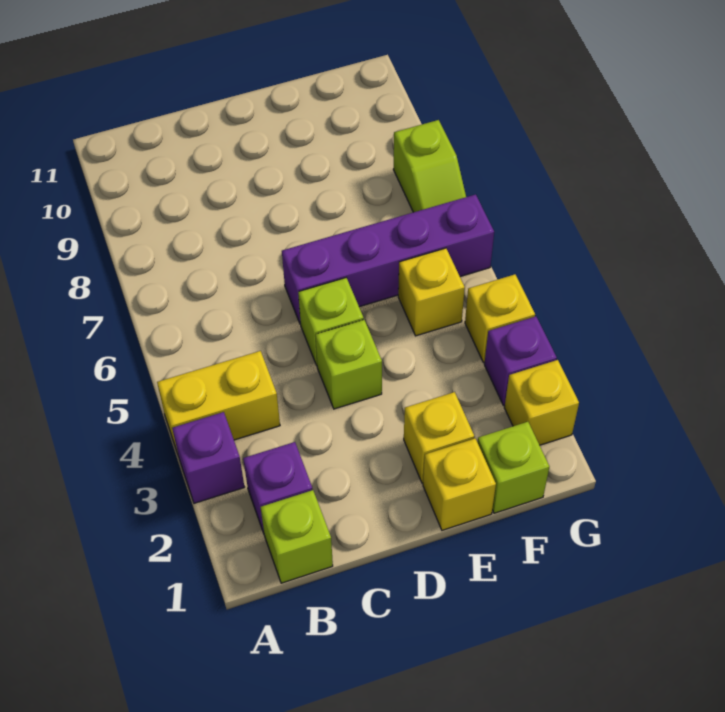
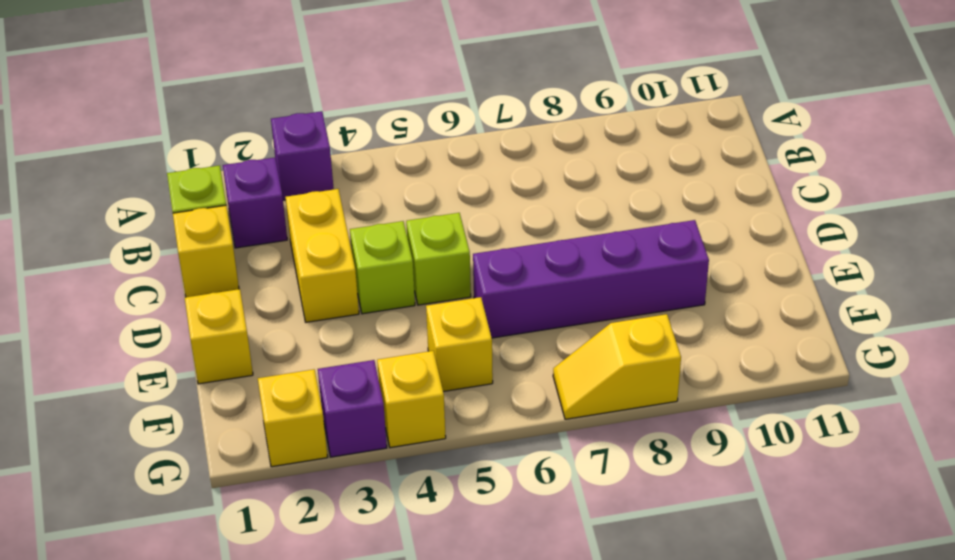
yellow 1x2 brick [157,351,280,453] -> yellow 1x2 brick moved to [285,189,359,322]
purple 1x4 brick [282,194,494,324] -> purple 1x4 brick turned to [473,220,709,338]
yellow 1x1 brick [404,392,474,483] -> yellow 1x1 brick moved to [173,205,239,297]
lime 1x1 brick [477,422,549,513] -> none
lime 1x2 slope [393,120,466,212] -> yellow 1x2 slope [553,314,681,419]

